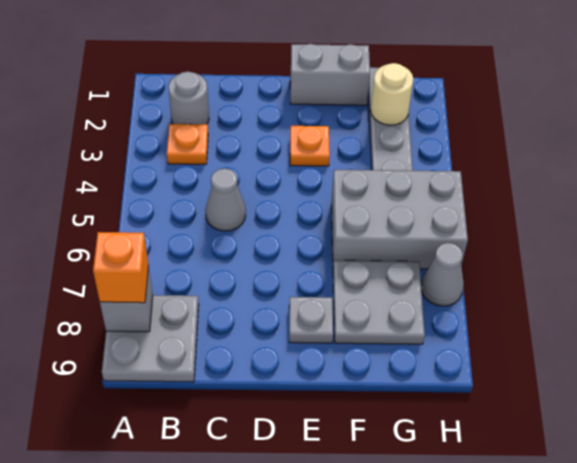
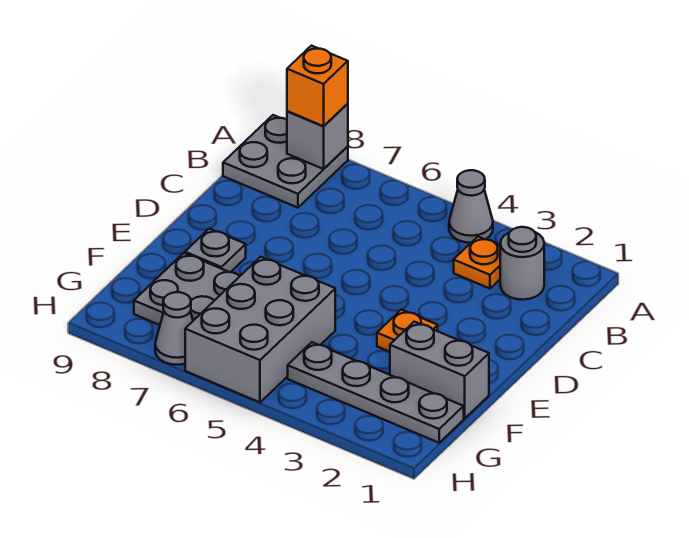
grey 1x1 cone [205,168,246,231] -> grey 1x1 cone moved to [449,170,493,243]
grey 1x2 brick [290,44,370,105] -> grey 1x2 brick turned to [390,322,489,418]
tan 1x1 round brick [371,63,413,125] -> none

